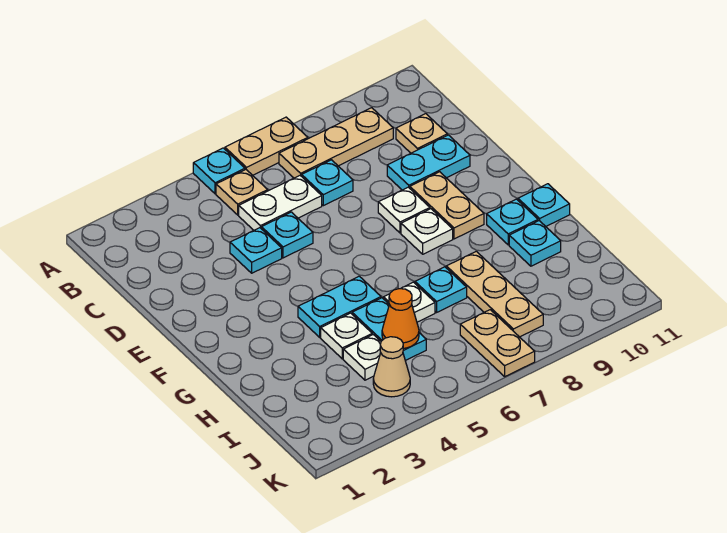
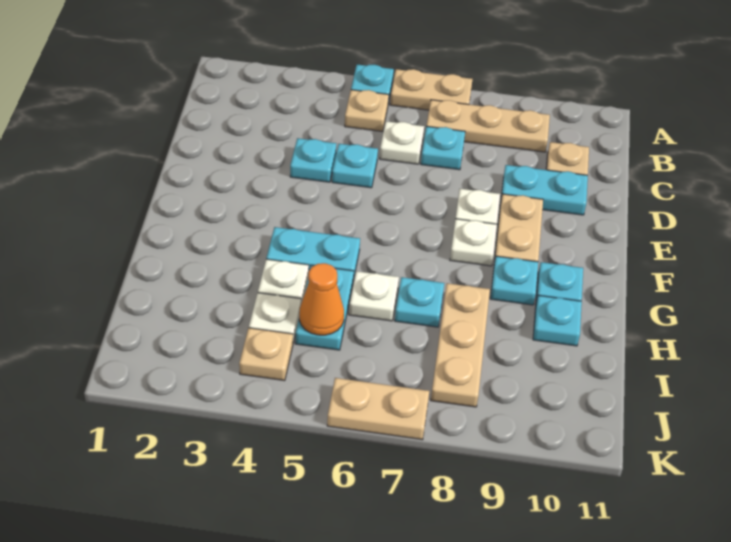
white 1x2 plate [239,176,322,230] -> white 1x1 plate [380,121,424,164]
cyan 1x1 plate [518,184,570,226] -> cyan 1x1 plate moved to [491,256,538,305]
tan 1x1 cone [373,337,410,397] -> tan 1x1 plate [239,328,293,381]
tan 1x2 plate [460,310,535,376] -> tan 1x2 plate turned to [327,378,429,440]

